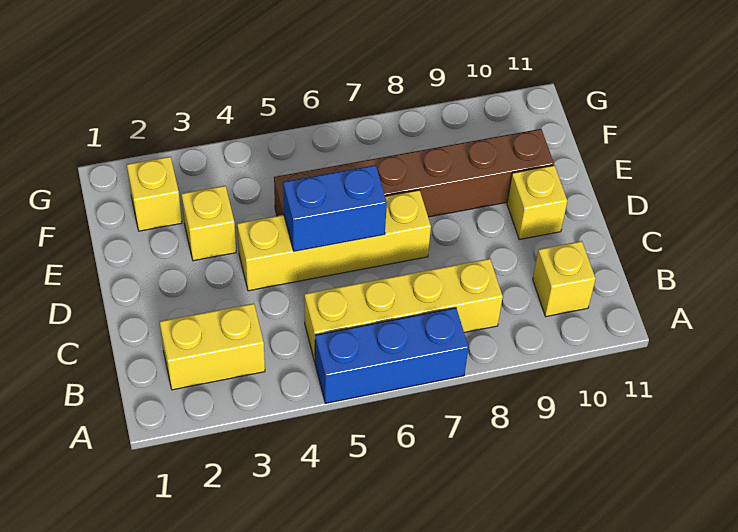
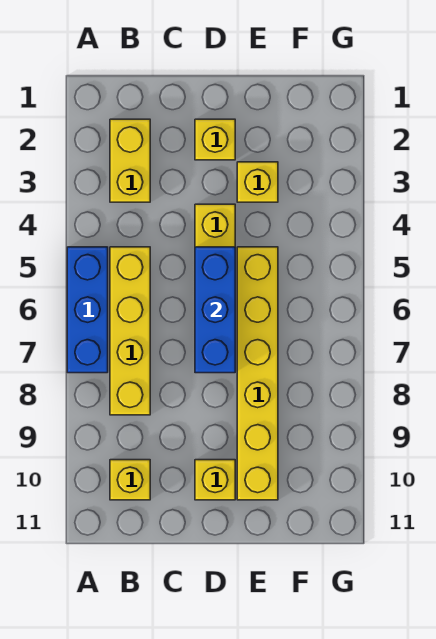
blue 1x2 brick [283,165,387,251] -> blue 1x3 brick [195,247,235,373]
brown 1x6 brick [274,129,554,217] -> yellow 1x6 brick [237,247,278,500]
yellow 1x1 brick [127,157,182,231] -> yellow 1x1 brick moved to [195,119,235,160]

